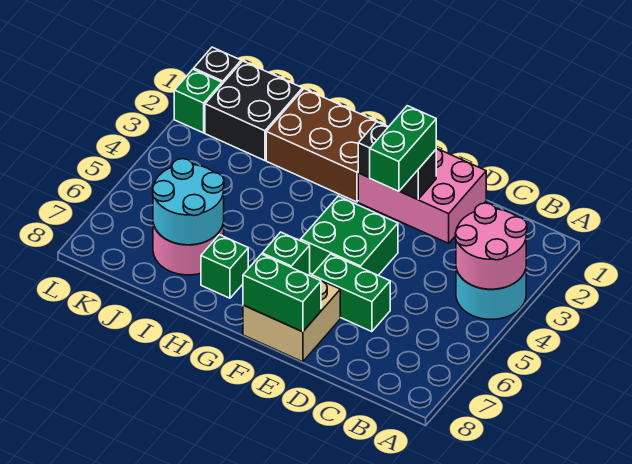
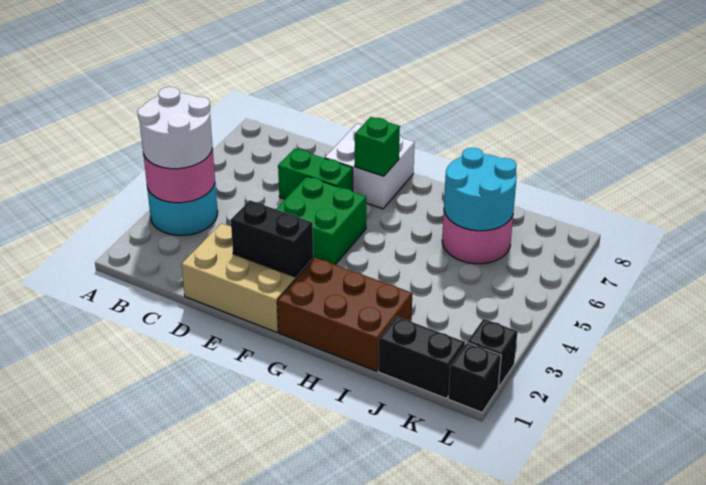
none -> white 2x2 round brick [137,87,212,169]
pink 2x3 brick [358,149,486,243] -> tan 2x3 brick [181,223,313,332]
green 1x2 brick [370,106,437,191] -> none
tan 2x2 brick [243,275,340,362] -> white 2x2 brick [325,124,415,209]
green 1x2 brick [243,254,321,332] -> none
green 1x1 brick [201,235,248,298] -> none
black 2x2 brick [205,61,302,161] -> black 1x2 brick [378,316,465,398]
green 1x1 brick [174,69,222,133] -> black 1x1 brick [467,319,518,387]

